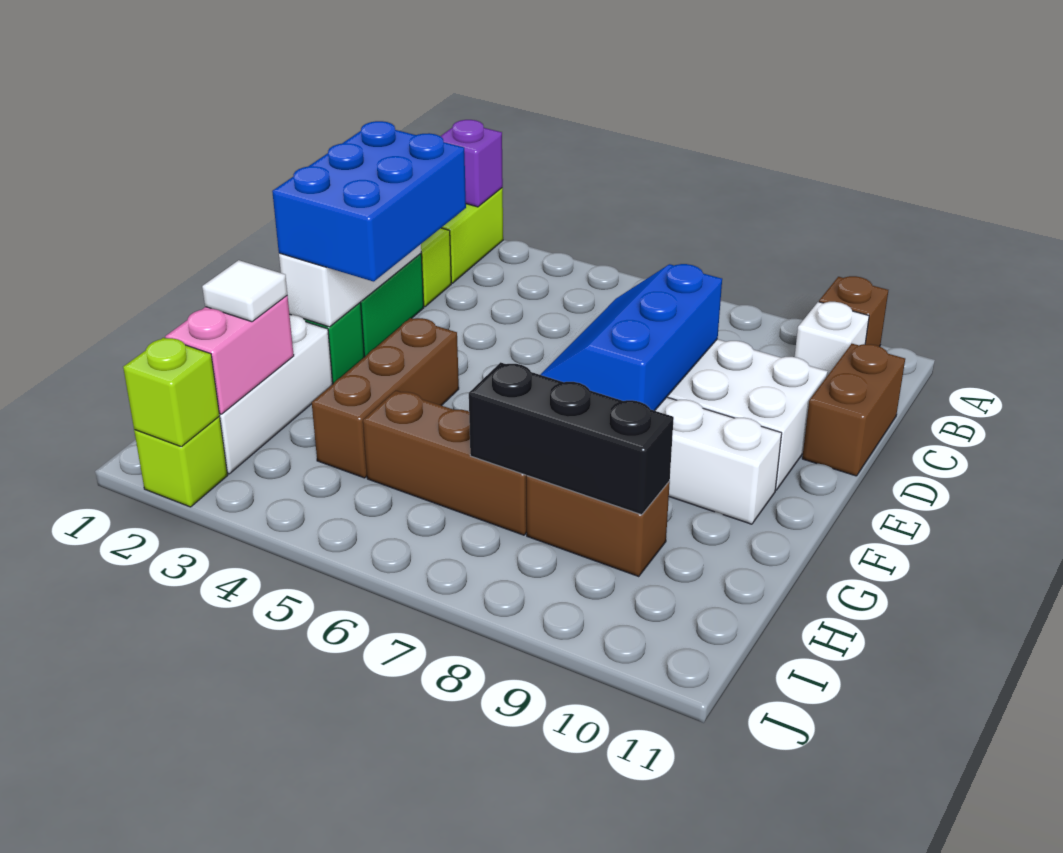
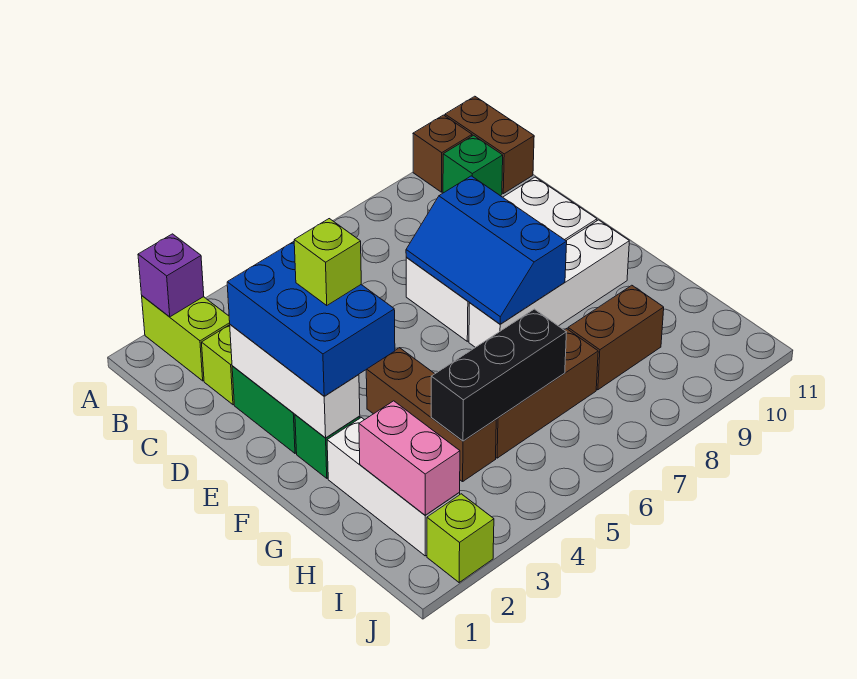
white 1x1 brick [795,302,869,376] -> green 1x1 brick [443,135,503,196]
brown 1x2 brick [802,344,905,476] -> brown 1x2 brick moved to [445,96,534,194]
white 1x1 tile [202,260,287,322] -> none
black 1x3 brick [469,362,674,515] -> black 1x3 brick moved to [431,309,566,441]
lime 1x1 brick [123,338,219,447] -> lime 1x1 brick moved to [294,219,361,306]

